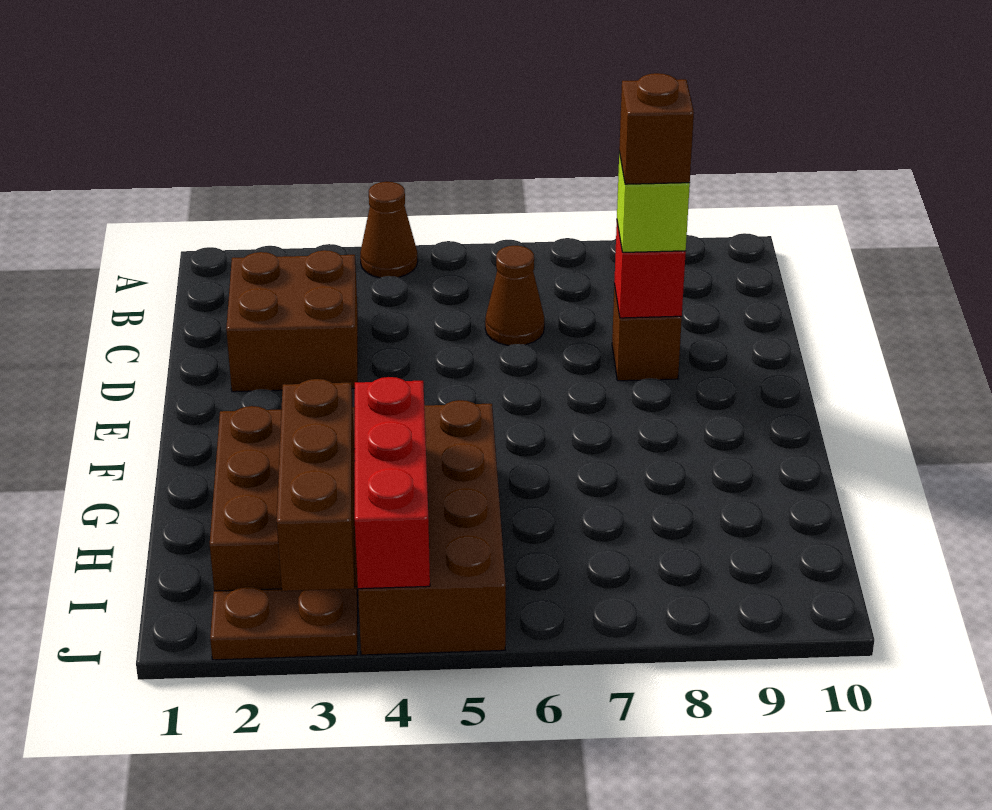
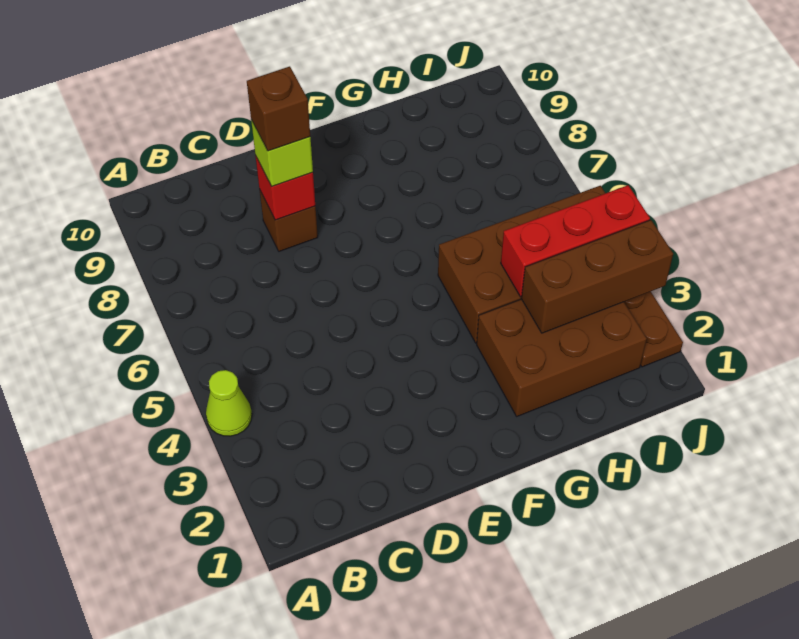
brown 1x1 cone [360,182,418,278] -> lime 1x1 cone [206,370,252,436]
brown 2x2 brick [226,250,358,392] -> none
brown 1x1 cone [485,246,544,345] -> none

